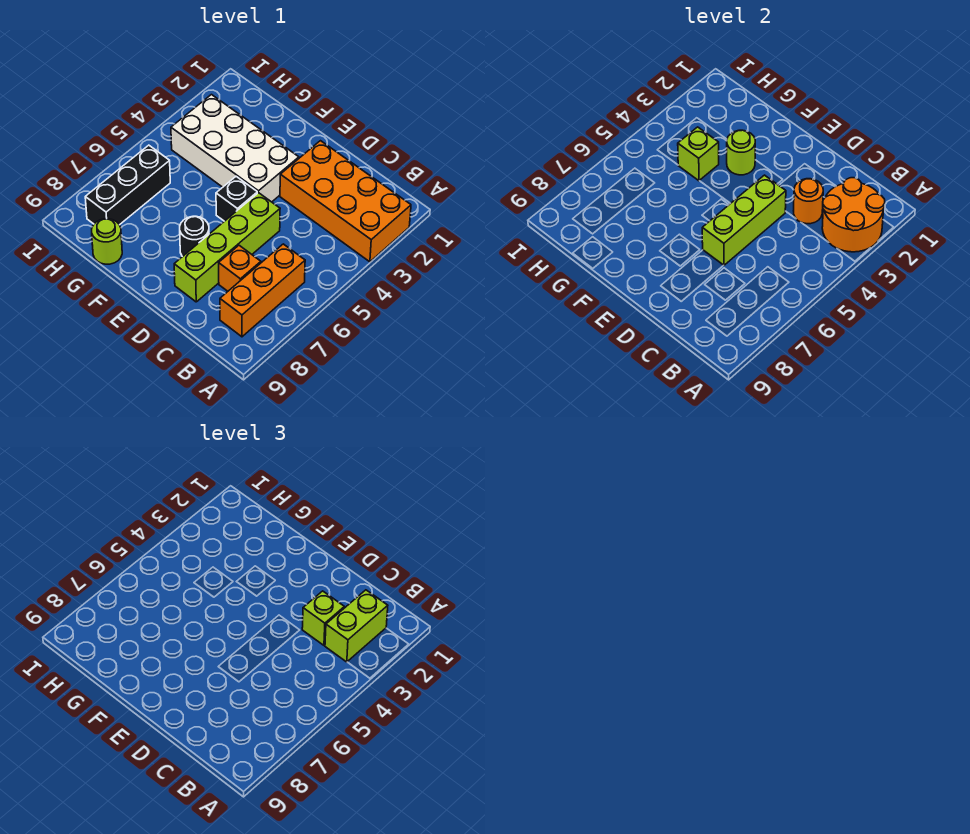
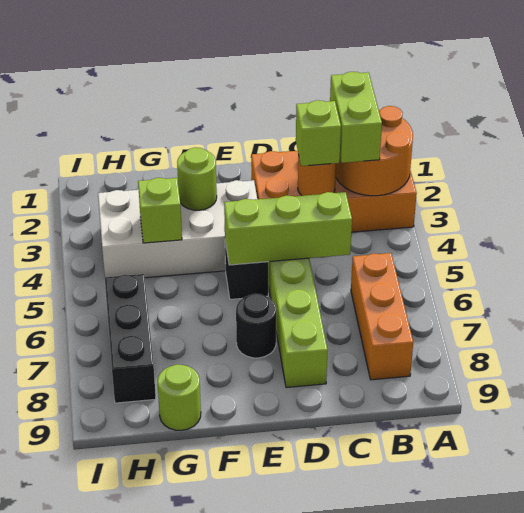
orange 1x1 brick [219,245,261,291] -> none
lime 1x3 brick [702,175,786,265] -> lime 1x3 brick turned to [224,192,352,265]

